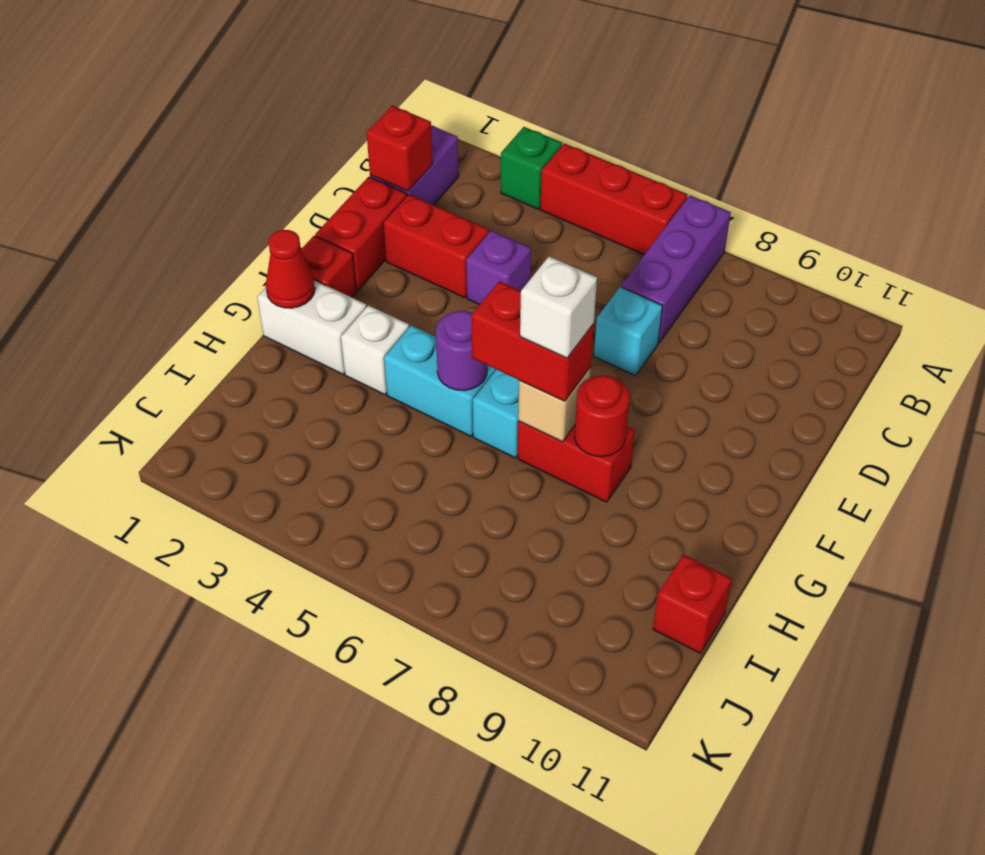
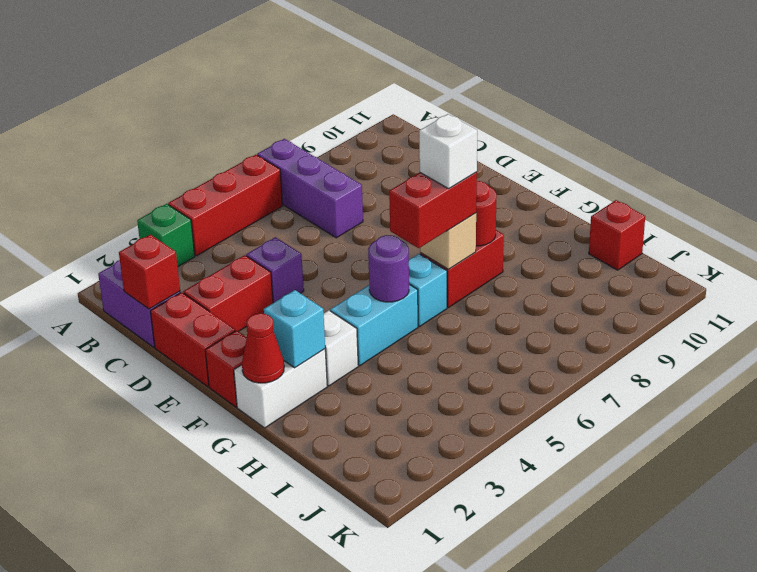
cyan 1x1 brick [594,287,663,376] -> cyan 1x1 brick moved to [264,290,325,368]

